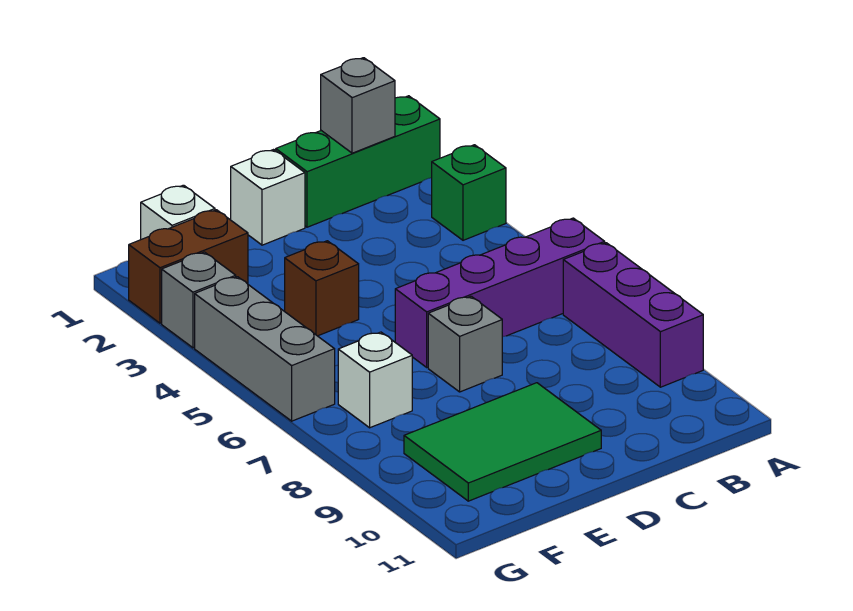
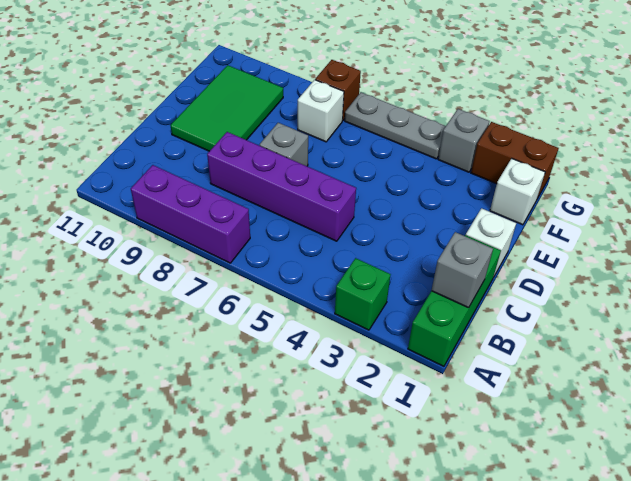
purple 1x4 brick [395,218,605,367] -> purple 1x4 brick turned to [207,132,356,241]
brown 1x1 brick [285,241,359,336] -> brown 1x1 brick moved to [315,60,361,121]
brown 1x2 brick [129,210,248,323] -> brown 1x2 brick turned to [471,122,559,199]
grey 1x3 brick [195,277,335,421] -> grey 1x3 plate [345,92,446,159]

